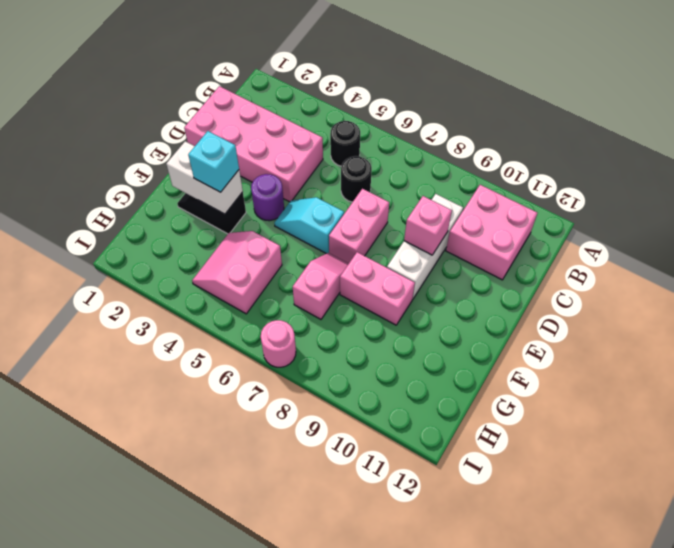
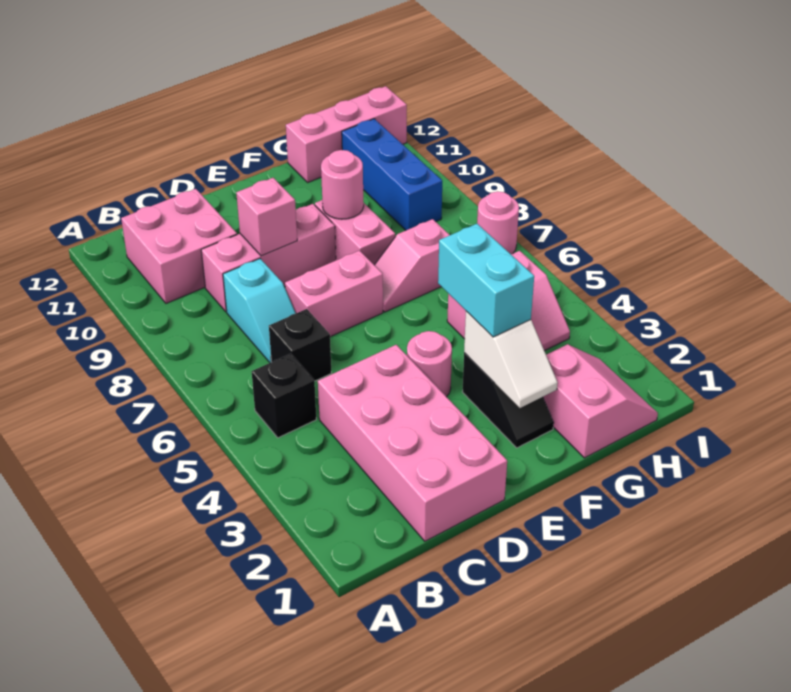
black 1x1 round brick [330,121,360,166] -> black 1x1 brick [252,354,316,438]
black 1x1 round brick [341,156,372,202] -> black 1x1 brick [269,309,331,381]
white 1x3 brick [387,194,463,300] -> pink 1x3 brick [201,204,336,312]
purple 1x1 round brick [251,174,284,221] -> pink 1x1 round brick [407,331,452,397]
cyan 1x2 slope [274,197,344,254] -> cyan 1x2 slope moved to [223,259,296,363]
white 1x2 brick [166,141,243,214] -> white 1x2 slope [464,311,558,408]
cyan 1x1 brick [188,131,239,192] -> cyan 1x2 brick [438,224,534,337]
none -> pink 1x1 round brick [321,150,364,219]
none -> pink 2x2 slope [543,344,658,458]
none -> pink 1x3 brick [286,86,407,182]
none -> blue 1x3 brick [342,119,442,230]

